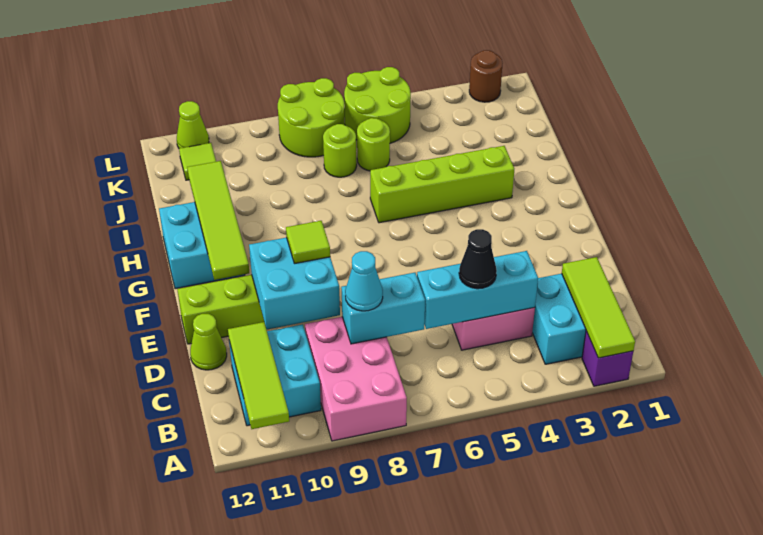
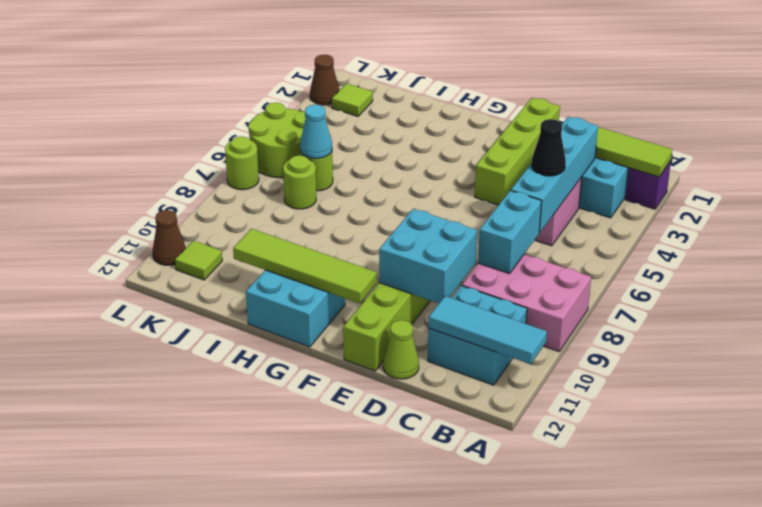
lime 1x3 tile [228,322,289,429] -> cyan 1x3 tile [428,296,547,364]
cyan 1x3 brick [417,251,538,329] -> cyan 1x4 brick [511,117,598,233]
cyan 1x1 cone [345,251,383,311] -> cyan 1x1 cone moved to [300,105,332,159]
lime 1x1 tile [286,221,330,264] -> lime 1x1 tile moved to [332,83,373,116]
lime 1x4 brick [370,146,514,223] -> lime 1x4 brick moved to [475,98,560,205]
lime 2x2 round brick [278,78,345,157] -> lime 1x1 round brick [225,137,259,190]
brown 1x1 round brick [469,50,503,102] -> brown 1x1 cone [310,55,339,105]
lime 1x1 cone [177,101,209,148] -> brown 1x1 cone [153,210,186,265]

